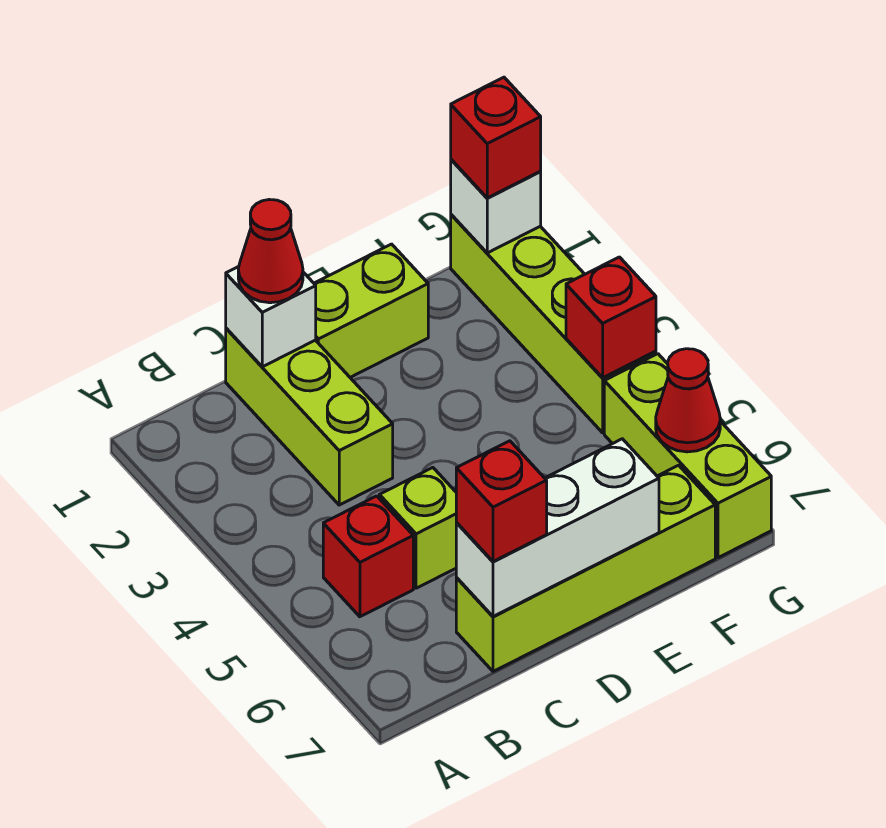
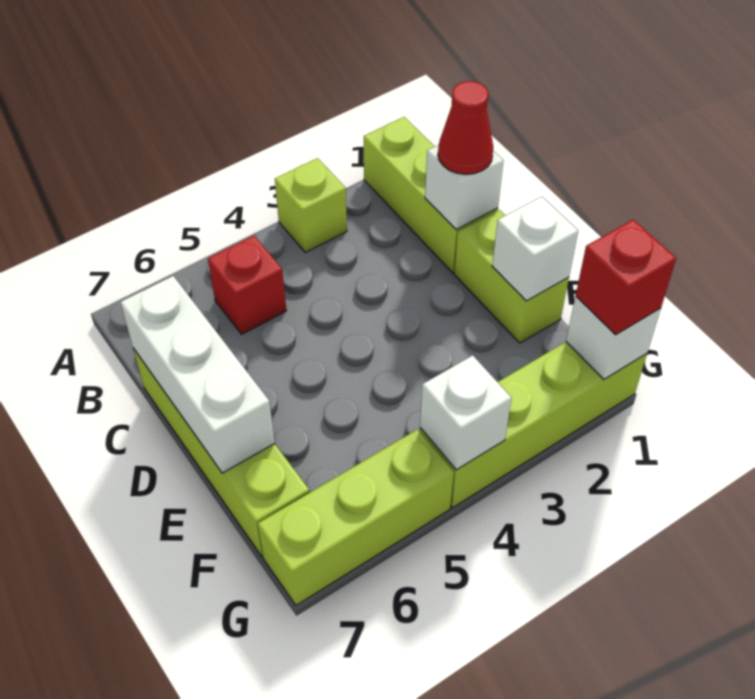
lime 1x3 brick [226,328,393,505] -> lime 1x3 brick turned to [364,117,498,273]
lime 1x1 brick [379,468,457,588] -> lime 1x1 brick moved to [275,158,347,252]
red 1x1 brick [456,441,547,562] -> none
none -> white 1x1 brick [492,197,578,301]
red 1x1 brick [566,257,656,378] -> white 1x1 brick [420,355,511,470]
red 1x1 cone [656,349,720,452] -> none

